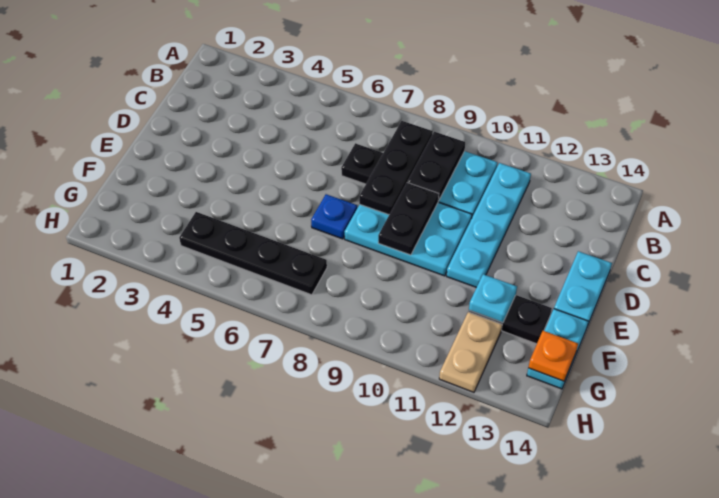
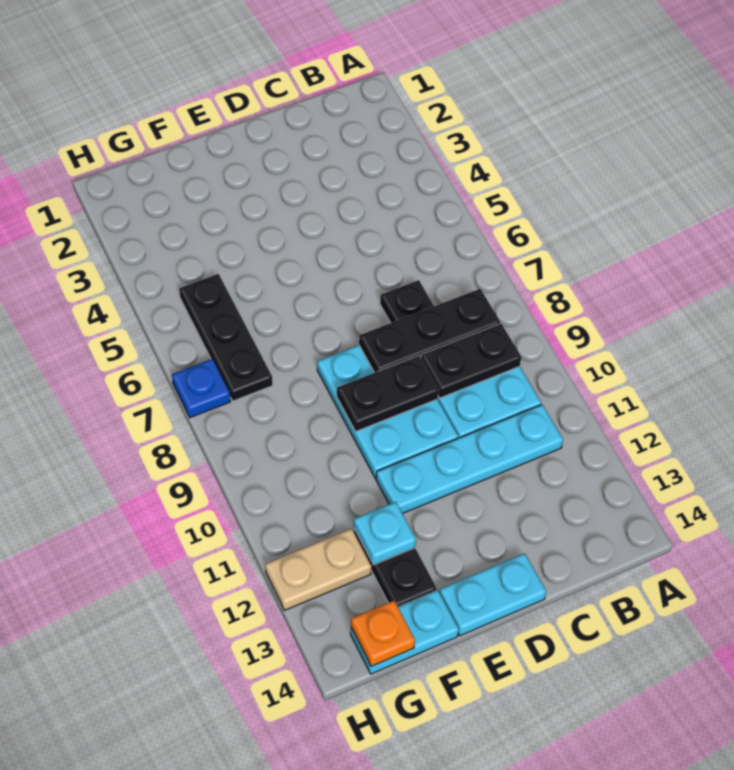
blue 1x1 plate [311,194,357,239] -> blue 1x1 plate moved to [172,359,230,418]
black 1x4 plate [179,212,327,295] -> black 1x3 plate [179,274,273,401]

